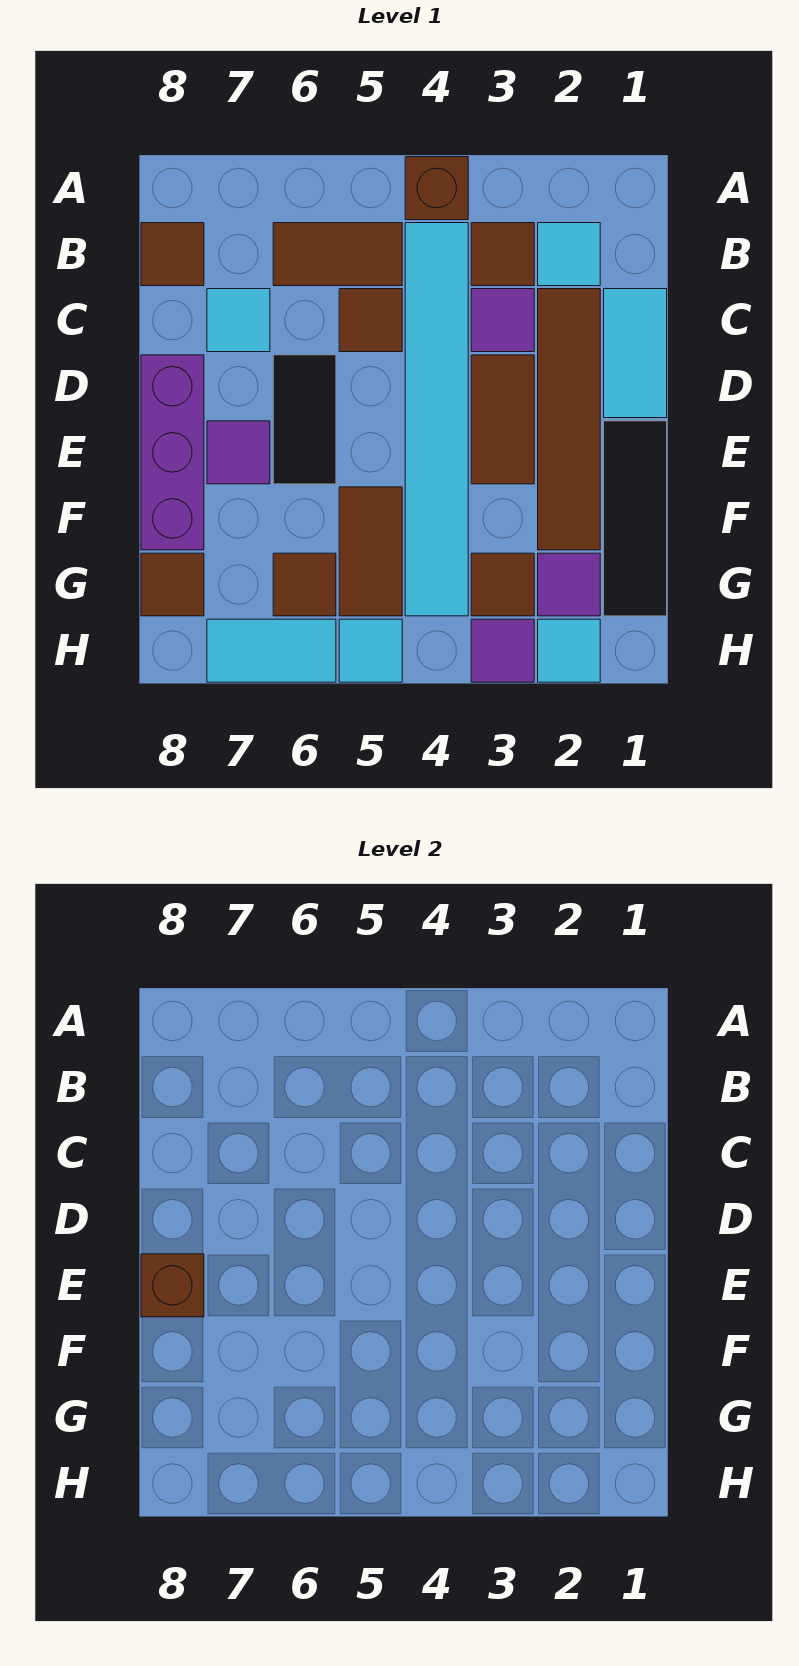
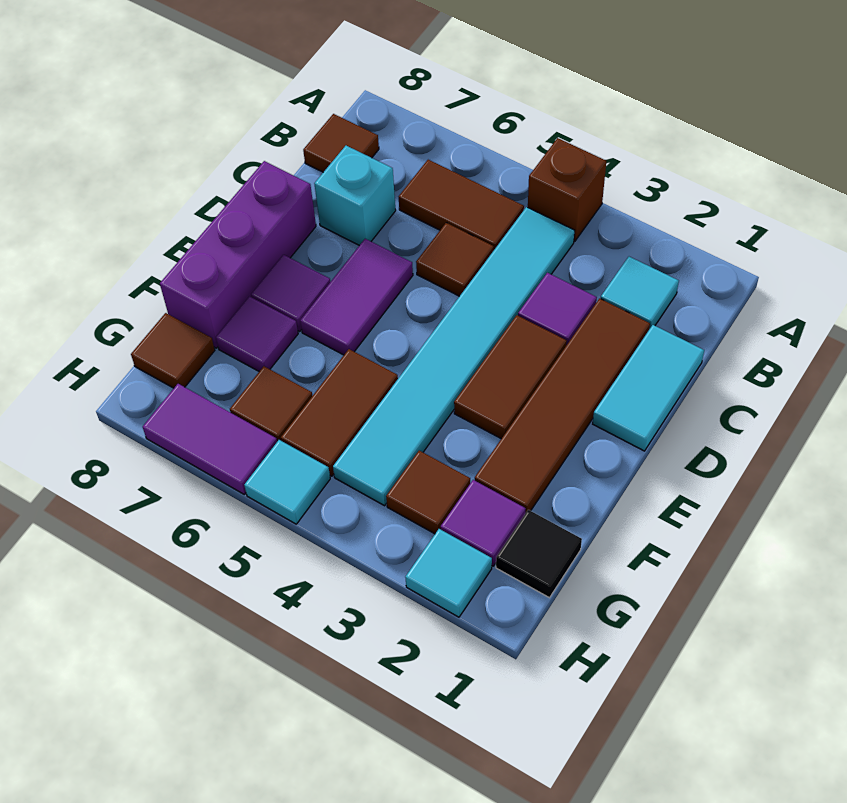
brown 1x1 tile [471,223,534,286] -> none
cyan 1x1 tile [207,289,270,352] -> cyan 1x1 brick [314,146,396,245]
black 1x2 tile [273,355,336,484] -> purple 1x2 tile [300,239,413,355]
black 1x3 tile [604,421,667,616] -> black 1x1 tile [496,510,582,598]
brown 1x1 brick [141,1254,204,1317] -> none
purple 1x1 tile [471,619,534,682] -> purple 1x1 tile moved to [216,296,298,371]
cyan 1x2 tile [207,619,336,682] -> purple 1x2 tile [143,384,277,494]

